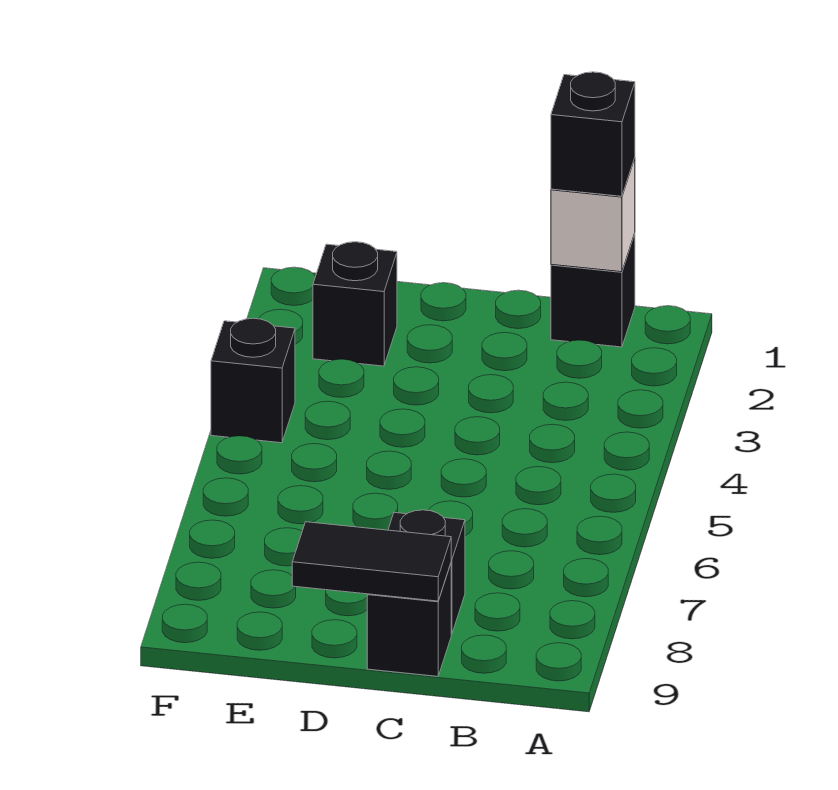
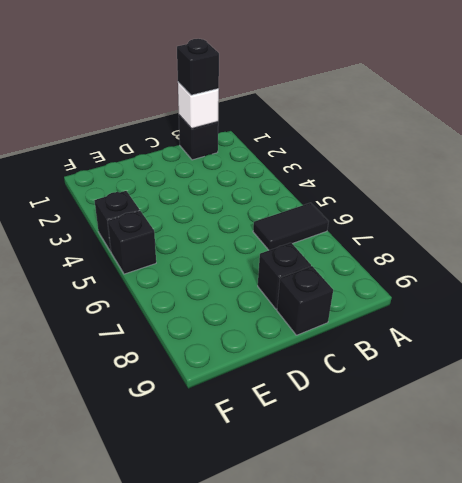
black 1x2 tile [292,522,451,601] -> black 1x2 tile moved to [253,203,329,250]
black 1x1 brick [313,242,397,366] -> black 1x1 brick moved to [108,211,156,274]

